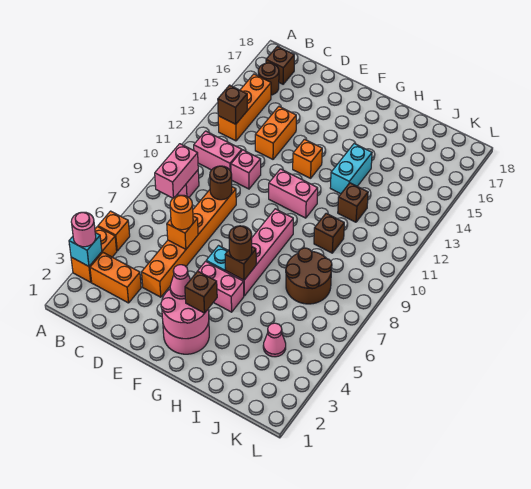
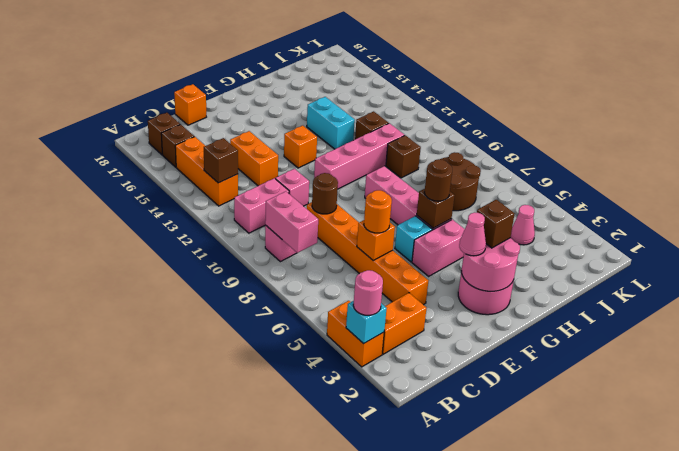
orange 1x1 brick [98,211,130,251] -> orange 1x1 brick moved to [174,84,206,125]
brown 1x1 round brick [258,63,279,95] -> brown 1x1 brick [161,125,194,167]
pink 1x2 brick [269,169,318,218] -> pink 1x4 brick [314,123,404,189]

